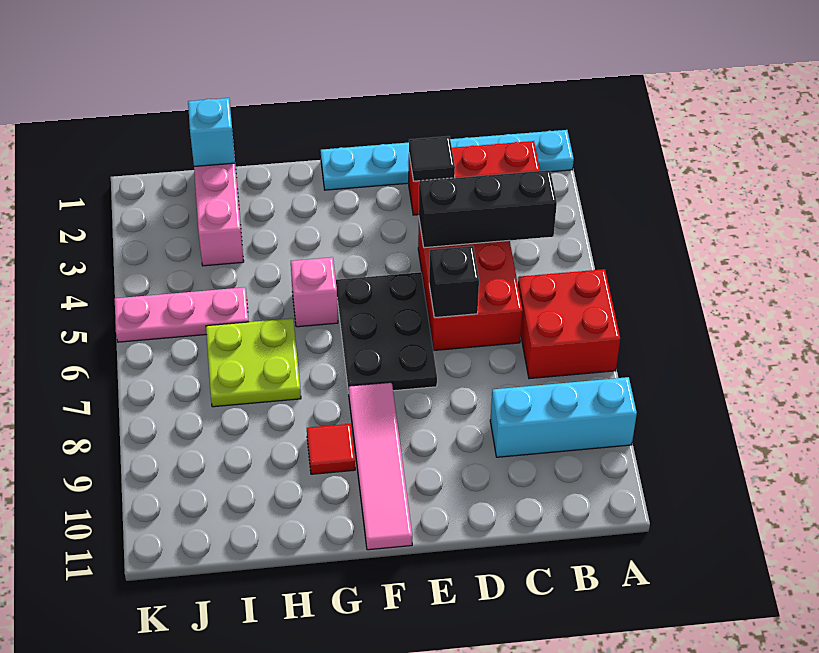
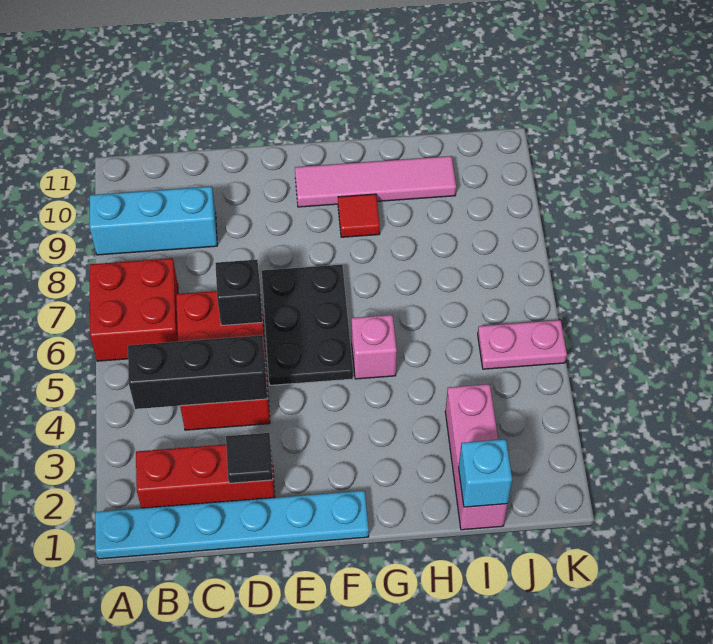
pink 1x4 tile [349,382,412,550] -> pink 1x4 tile turned to [295,156,456,207]
lime 2x2 plate [206,318,301,407] -> none
pink 1x3 plate [115,287,249,342] -> pink 1x2 plate [478,320,567,369]

